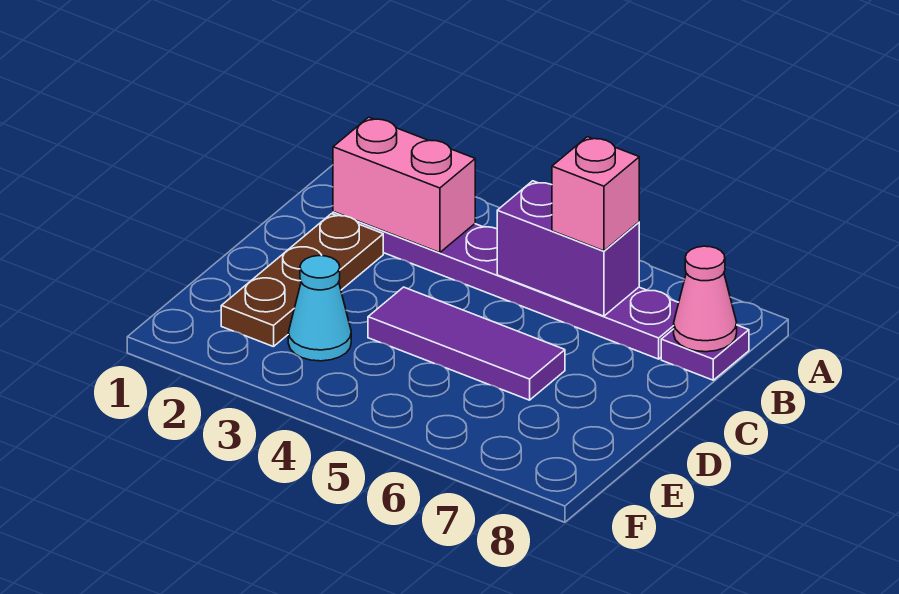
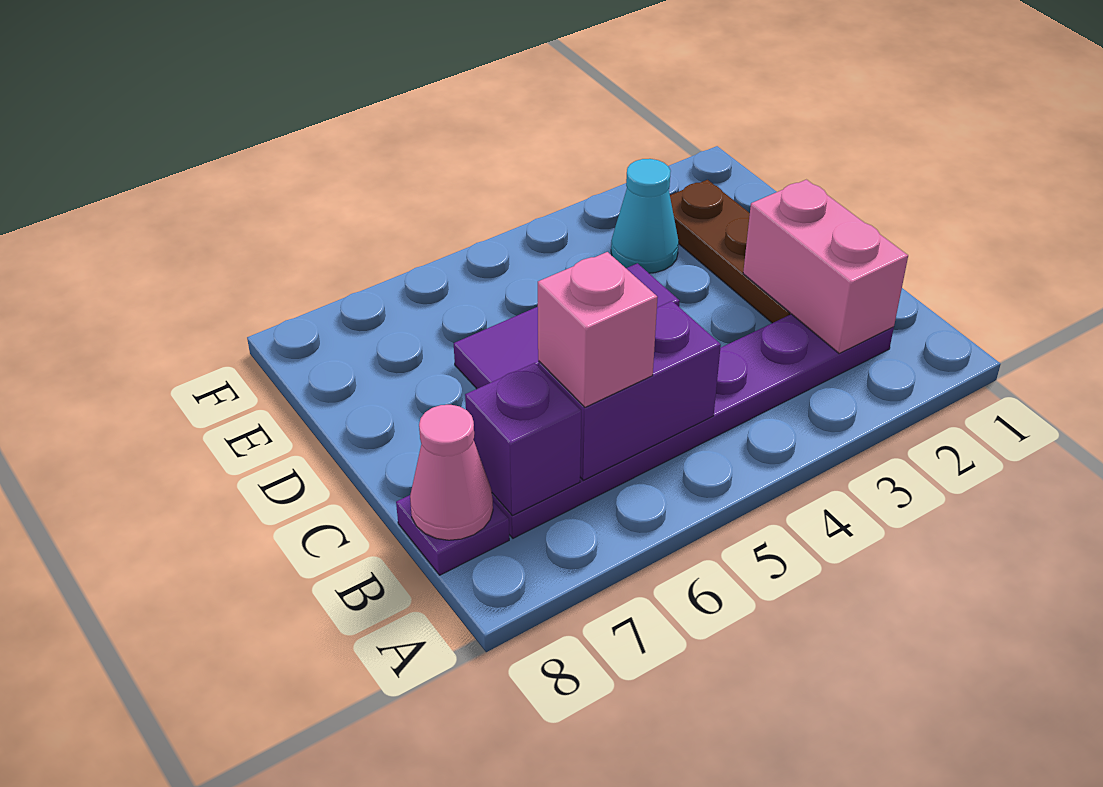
pink 1x2 brick [333,117,475,253] -> pink 1x2 brick turned to [743,180,908,353]
none -> purple 1x1 brick [465,363,581,516]

